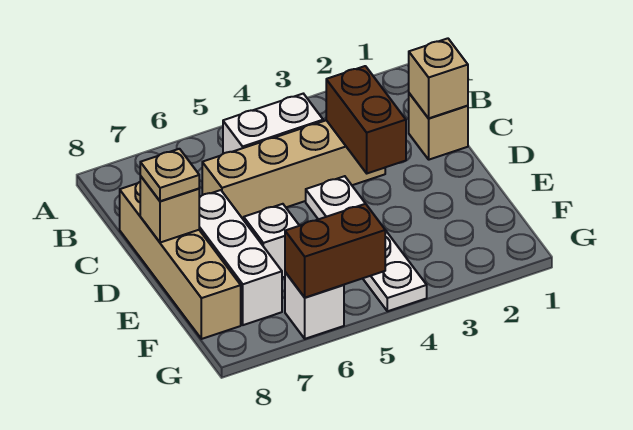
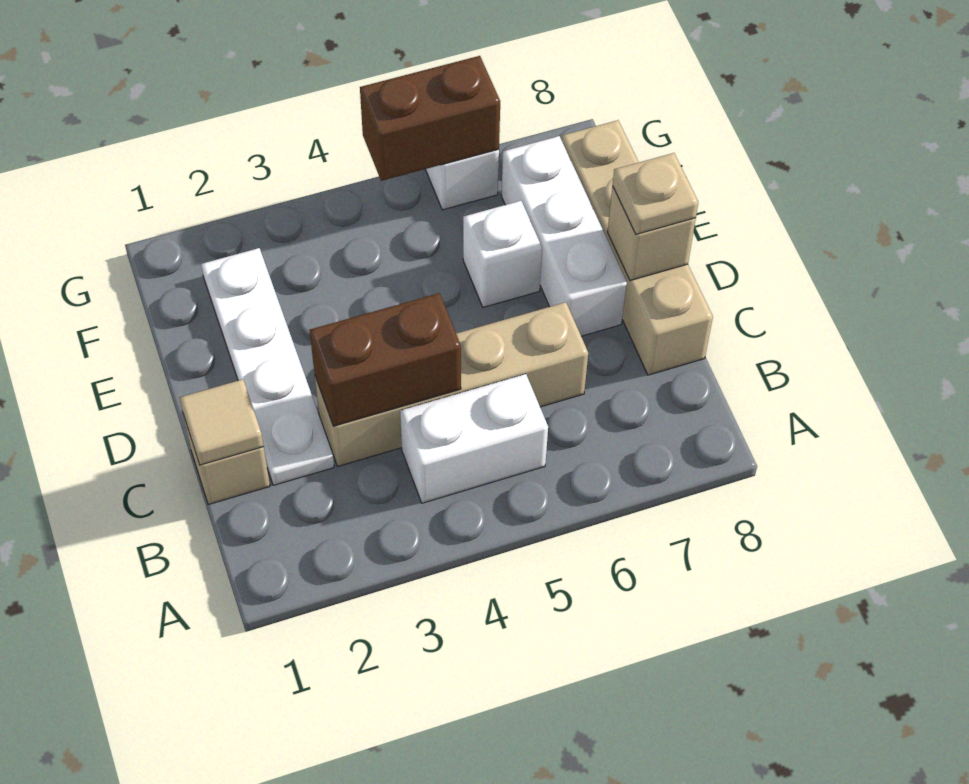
tan 1x1 brick [409,38,468,118] -> tan 1x1 tile [180,379,264,465]
brown 1x2 brick [326,66,406,173] -> brown 1x2 brick turned to [310,293,461,426]
white 1x4 plate [306,176,427,311] -> white 1x4 plate moved to [201,248,334,485]

